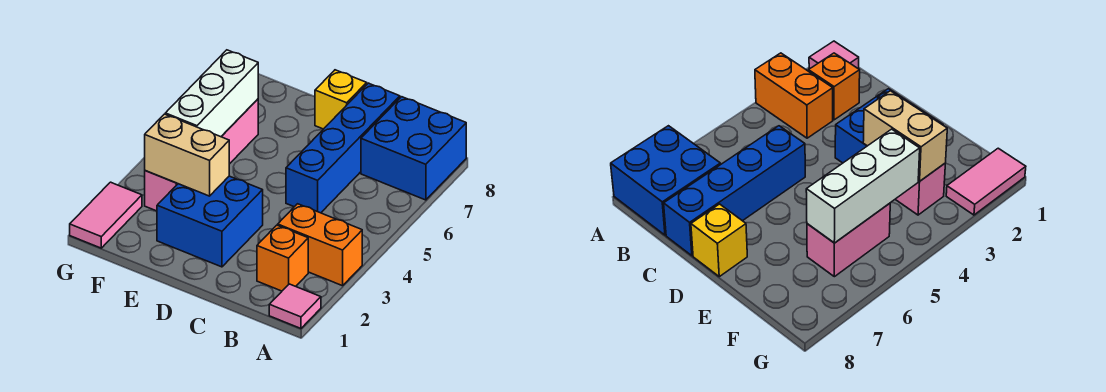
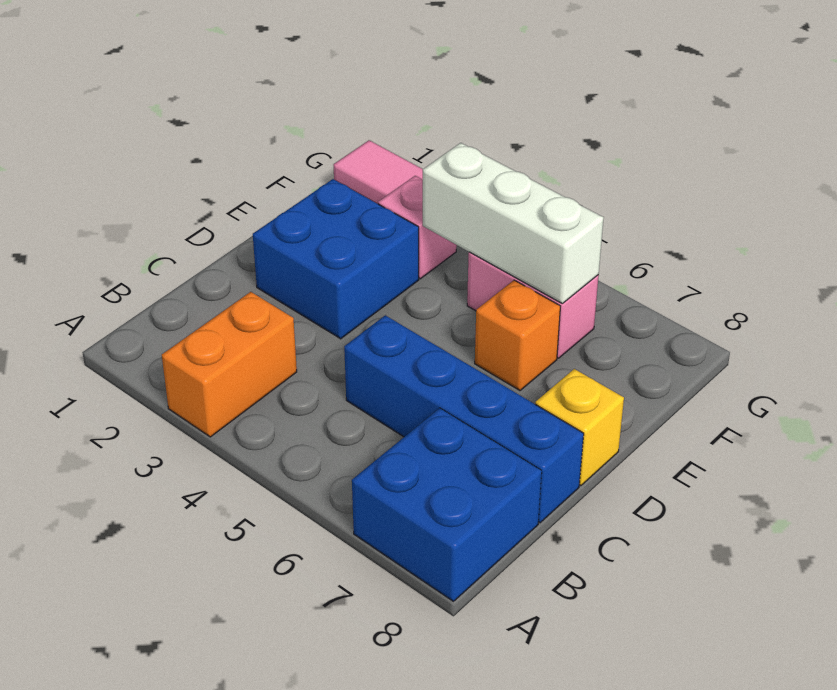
pink 1x1 tile [269,284,321,328] -> none
orange 1x1 brick [257,225,308,291] -> orange 1x1 brick moved to [475,280,560,390]
tan 1x2 brick [145,114,229,196] -> none

